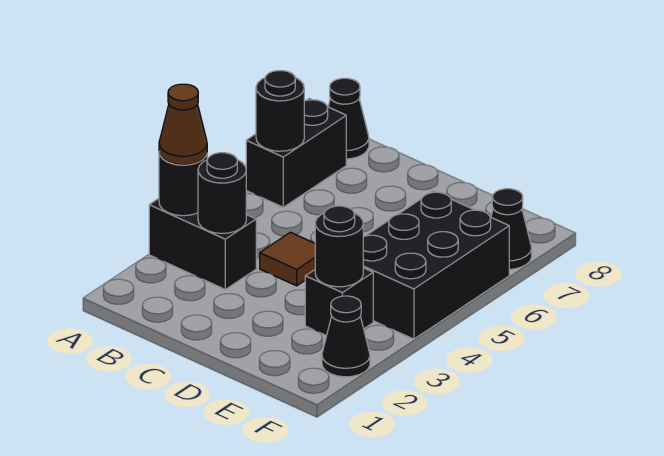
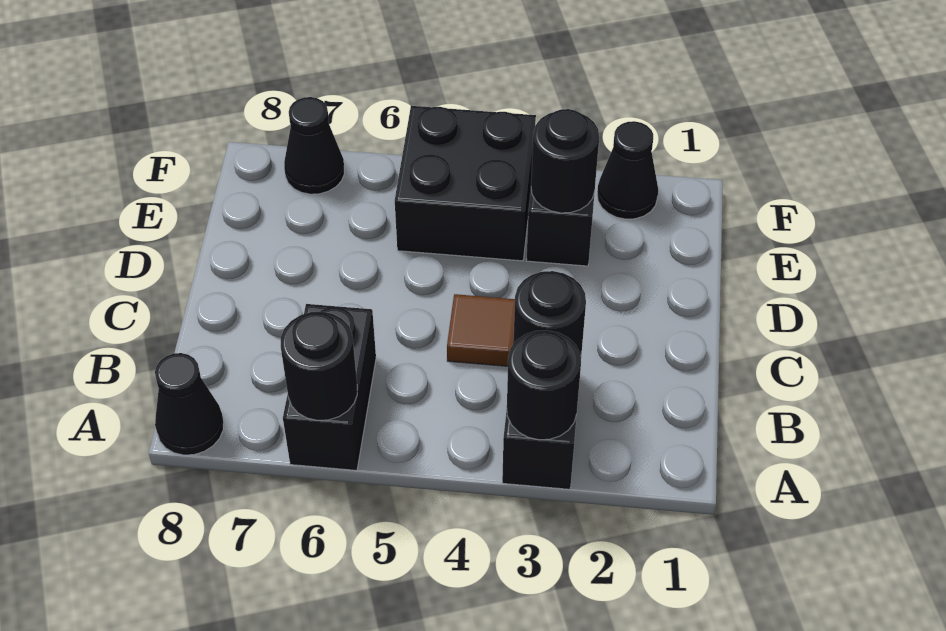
brown 1x1 cone [159,84,207,165] -> none
black 1x2 brick [246,98,346,207] -> black 1x2 brick turned to [283,304,376,470]
black 2x3 brick [363,191,509,339] -> black 2x2 brick [395,106,536,261]

